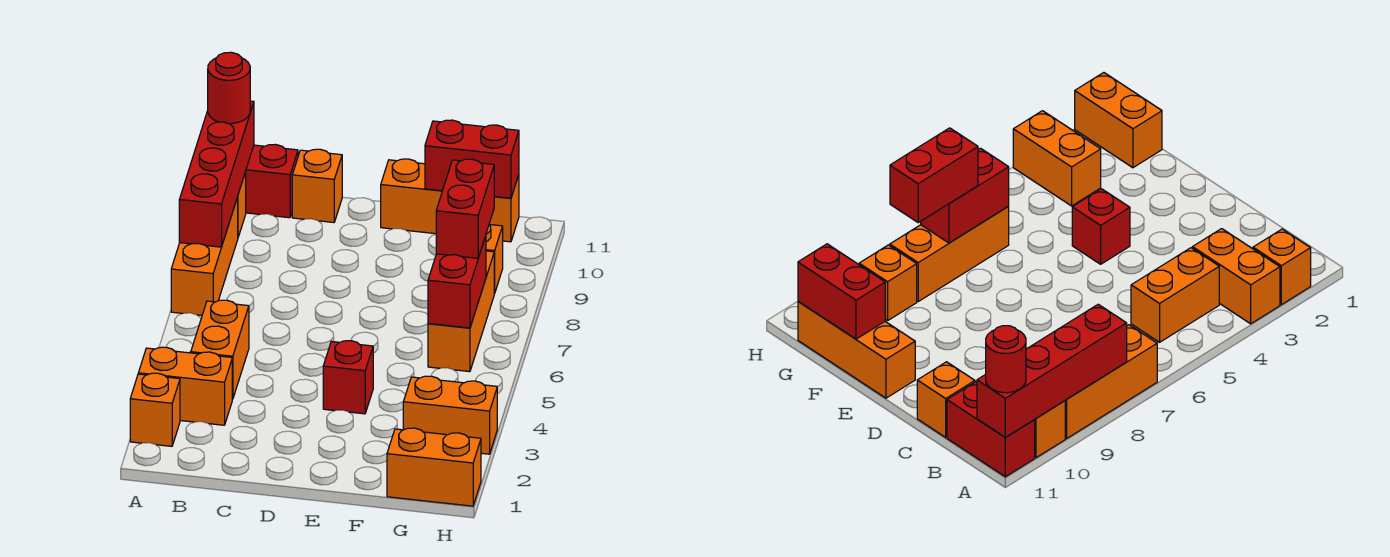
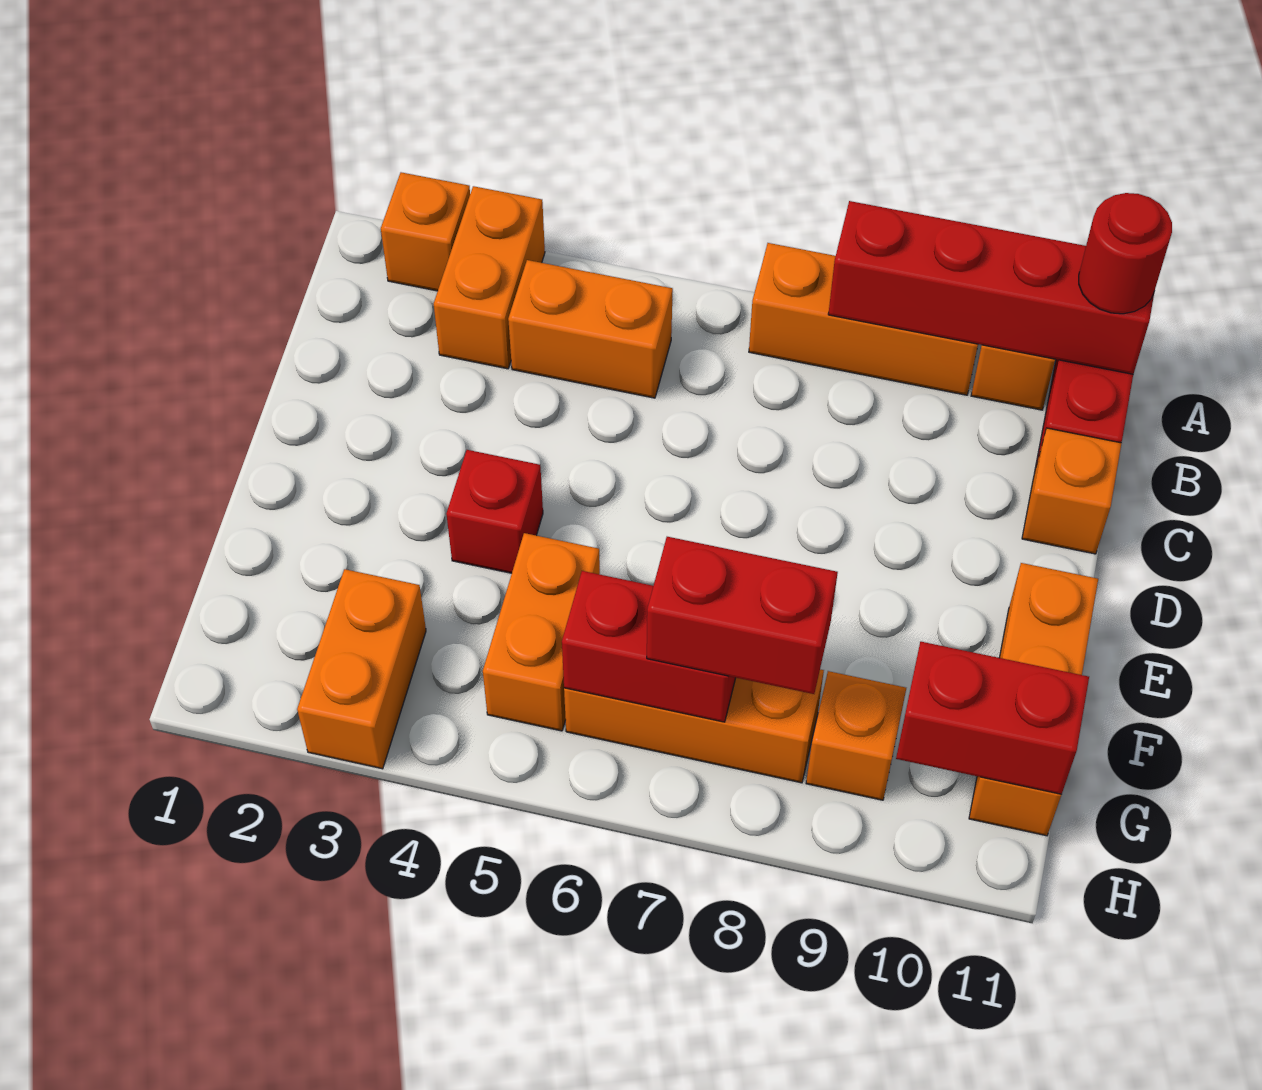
red 1x2 brick [425,120,519,198] -> red 1x2 brick turned to [896,642,1089,794]
orange 1x2 brick [387,428,481,506] -> orange 1x2 brick moved to [483,533,600,731]

